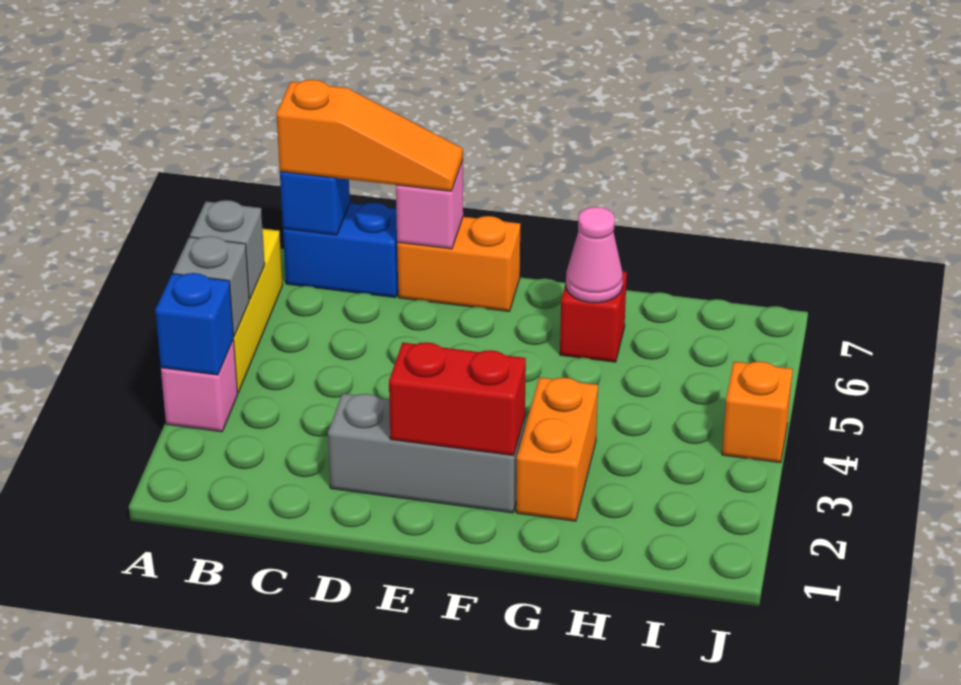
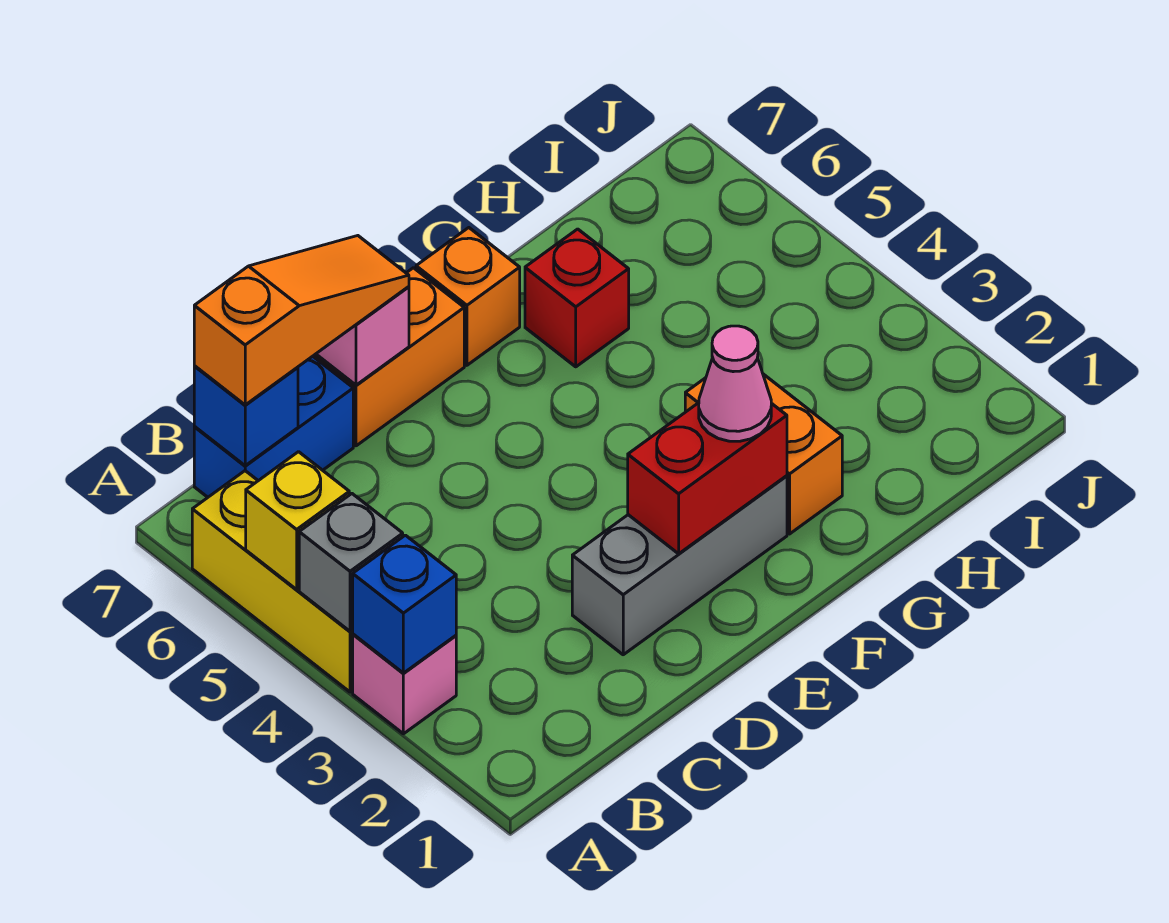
grey 1x1 brick [190,200,265,299] -> yellow 1x1 brick [246,452,349,589]
pink 1x1 cone [566,207,623,303] -> pink 1x1 cone moved to [699,326,771,441]
orange 1x1 brick [722,361,792,463] -> orange 1x1 brick moved to [416,228,520,365]

